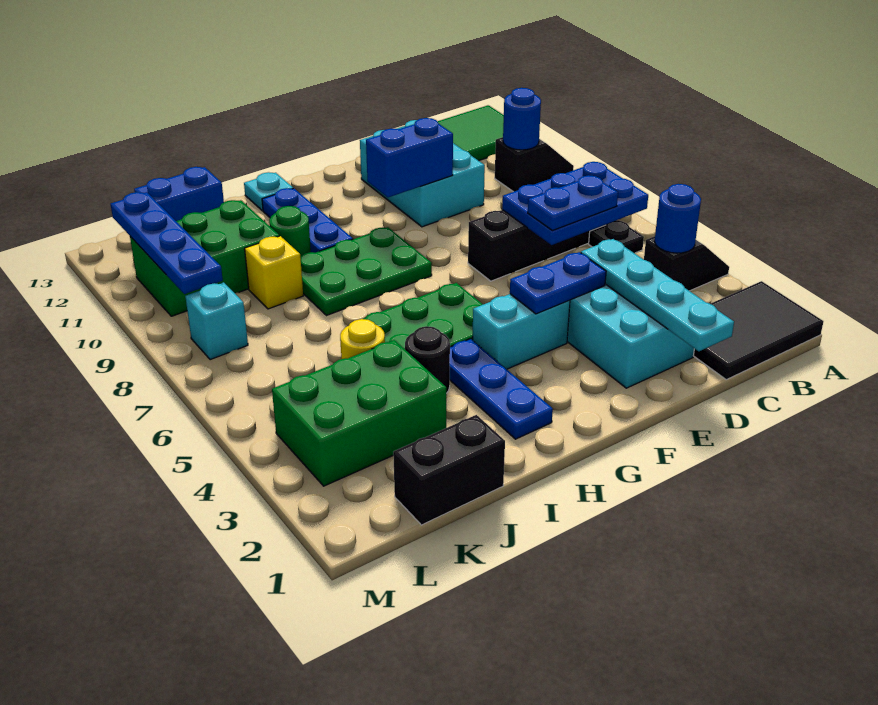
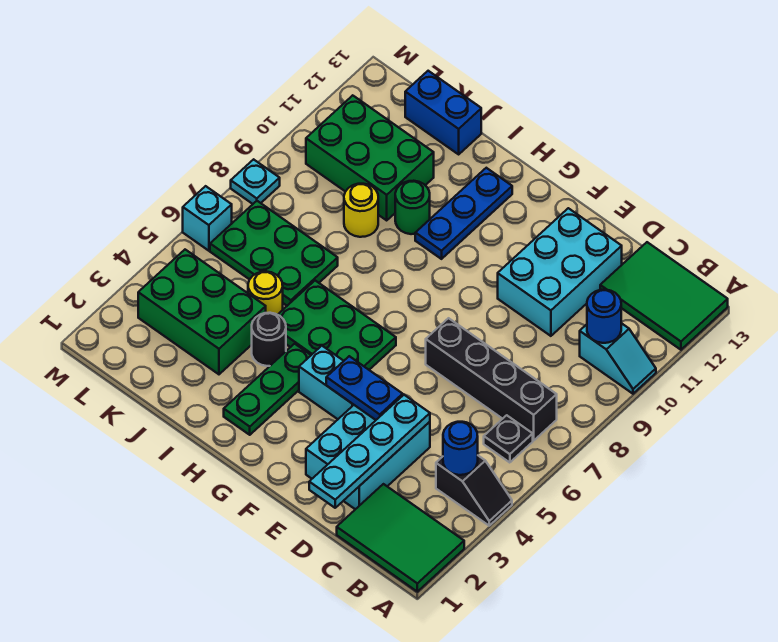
black 2x3 tile [693,281,824,380] -> green 2x3 tile [337,484,464,592]
black 1x2 slope [495,137,574,192] -> cyan 1x2 slope [580,323,656,394]
blue 2x3 plate [502,162,648,245] -> none
blue 1x2 plate [528,175,618,231] -> none
blue 1x2 brick [366,118,453,197] -> none
green 2x3 plate [300,227,432,316] -> green 2x3 plate moved to [210,201,338,306]
blue 1x3 plate [450,339,553,439] -> green 1x3 plate [224,344,311,435]
cyan 1x1 plate [244,172,293,211] -> cyan 1x1 plate moved to [231,159,280,204]
black 1x2 brick [393,415,505,525] -> none
yellow 1x1 brick [245,236,303,309] -> yellow 1x1 round brick [344,184,378,237]
cyan 1x1 brick [185,282,248,360] -> cyan 1x1 brick moved to [183,186,232,251]
blue 1x4 plate [111,192,223,294] -> none

